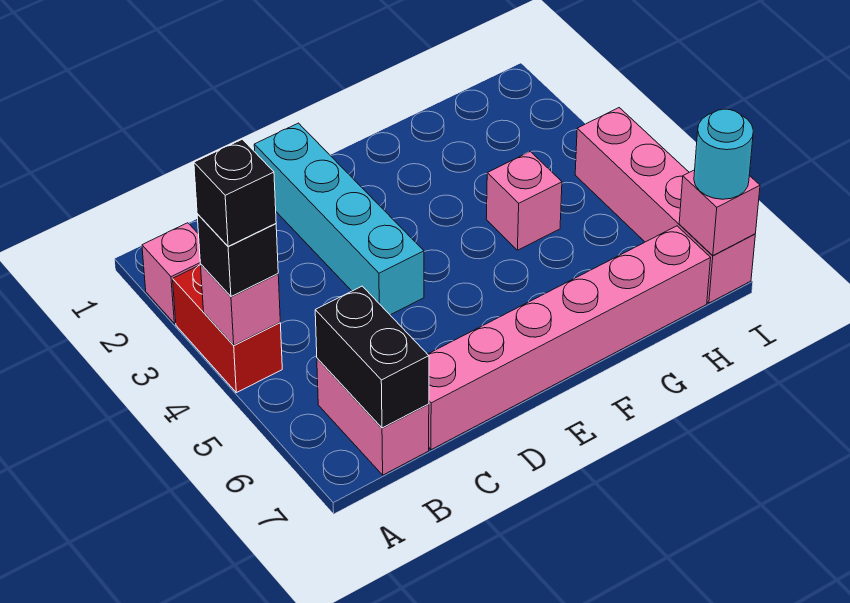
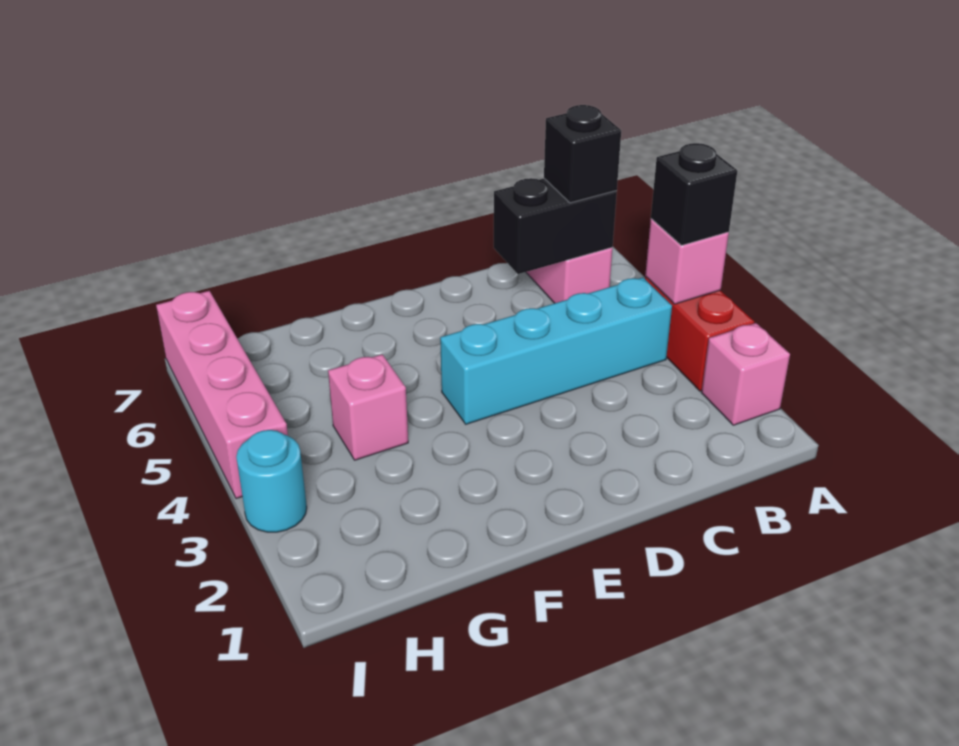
black 1x1 brick [194,139,276,246] -> black 1x1 brick moved to [544,105,621,203]
black 1x2 brick [315,286,429,428] -> black 1x2 brick turned to [494,178,617,274]
pink 1x6 brick [428,226,711,450] -> none
cyan 1x4 brick [254,123,424,315] -> cyan 1x4 brick turned to [440,277,672,424]
pink 1x1 brick [679,170,760,256] -> none
cyan 1x1 round brick [694,109,753,199] -> cyan 1x1 round brick moved to [236,430,307,532]

